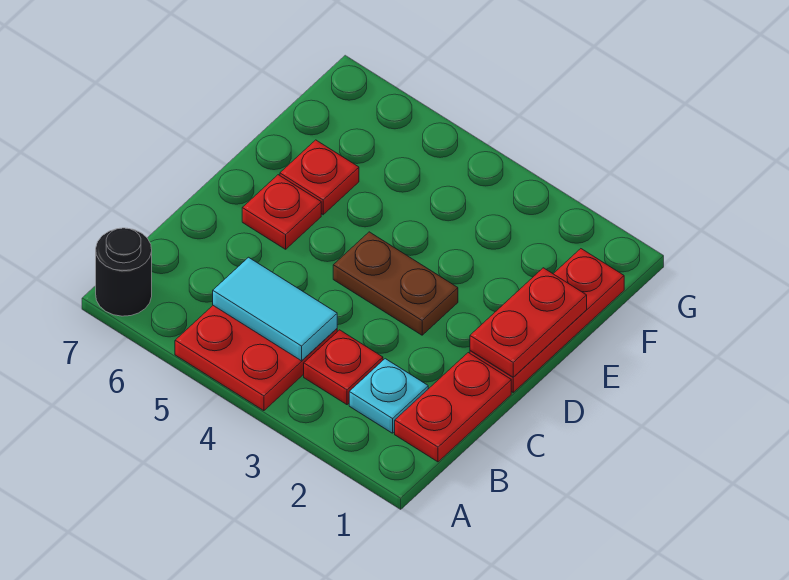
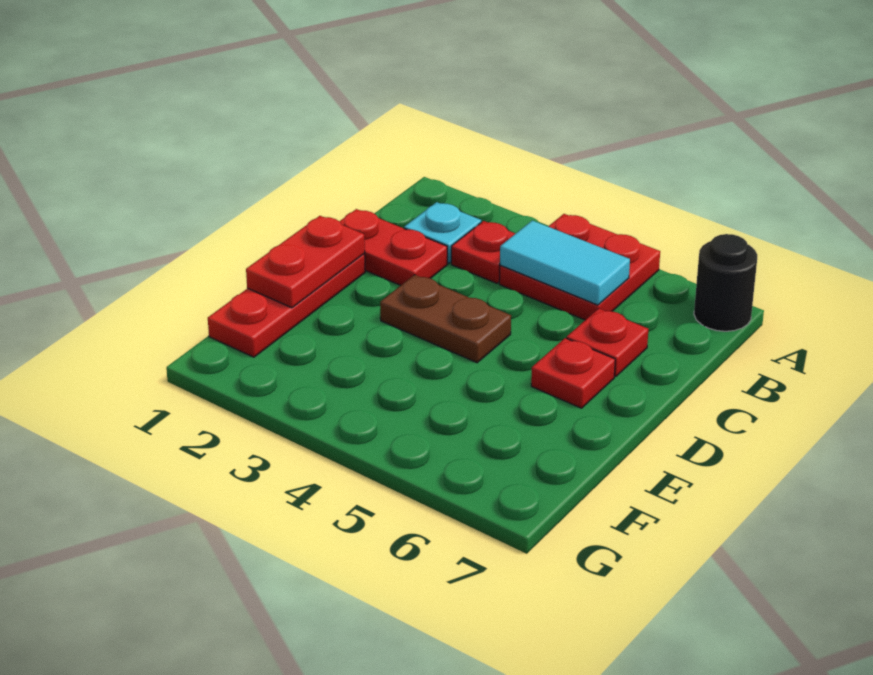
red 1x2 plate [395,353,511,462] -> red 1x2 plate turned to [339,209,447,285]
red 1x1 plate [280,140,359,215] -> red 1x1 plate moved to [567,309,648,377]

